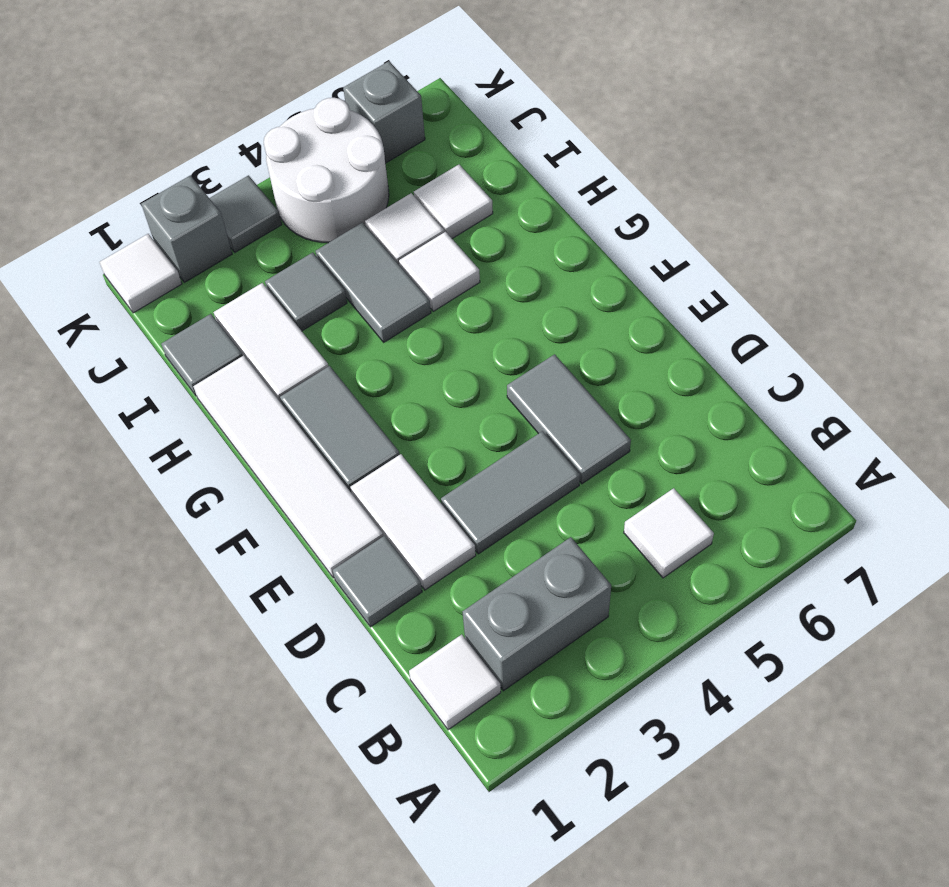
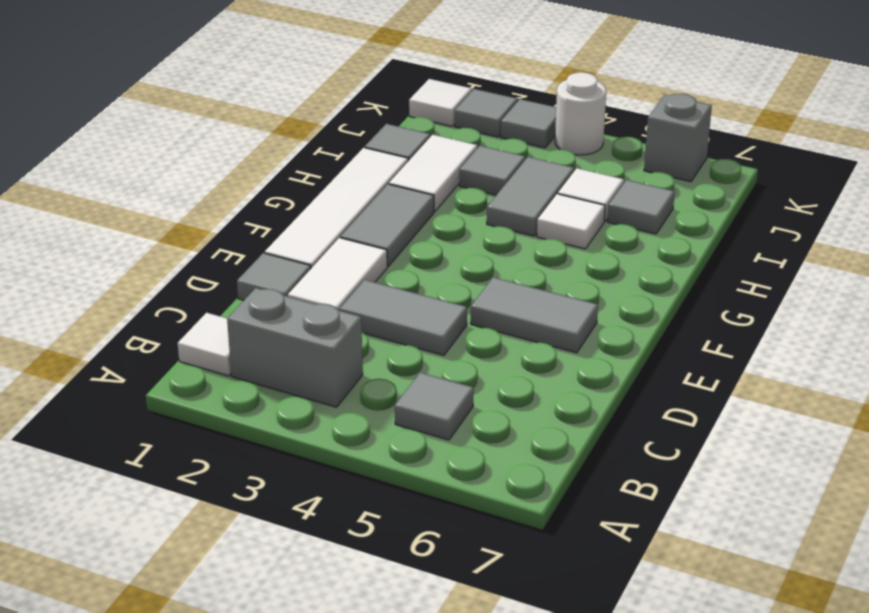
white 1x1 tile [624,488,714,578] -> grey 1x1 tile [395,372,474,440]
grey 1x2 tile [507,354,631,484] -> grey 1x2 tile turned to [471,277,598,353]
white 1x1 tile [414,165,493,239] -> grey 1x1 tile [607,180,675,234]
white 2x2 round brick [264,98,389,243] -> white 1x1 round brick [555,72,606,155]
grey 1x1 brick [141,175,232,282] -> grey 1x1 tile [455,89,517,137]

